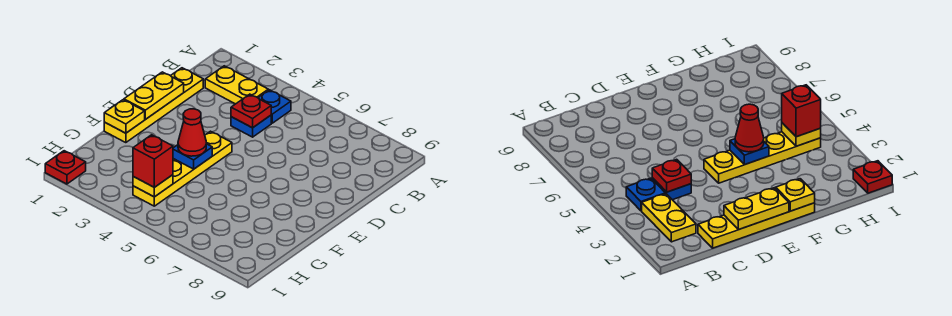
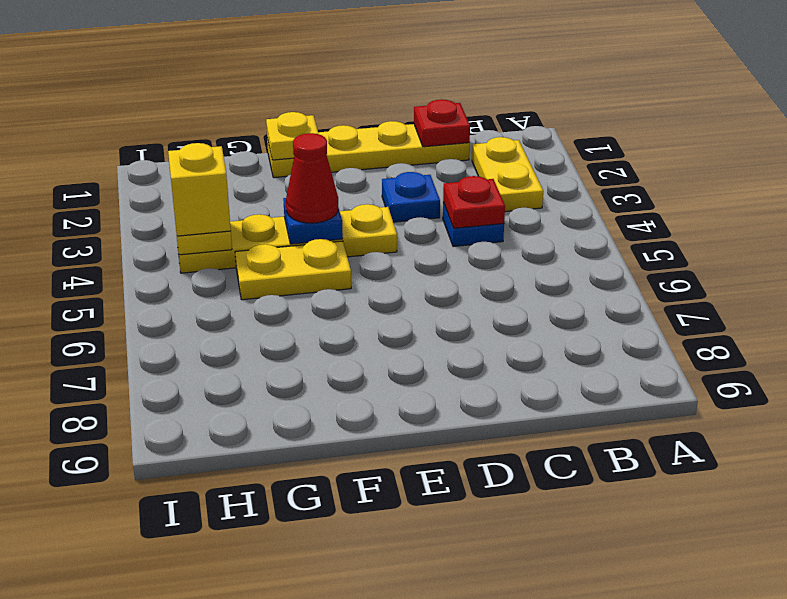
blue 1x1 plate [258,90,291,123] -> blue 1x1 plate moved to [382,172,440,222]
yellow 1x2 plate [124,72,184,119] -> yellow 1x2 plate moved to [235,239,351,300]
red 1x1 brick [133,135,173,187] -> yellow 1x1 brick [168,143,231,236]
red 1x1 plate [45,151,86,184] -> red 1x1 plate moved to [414,99,470,147]

